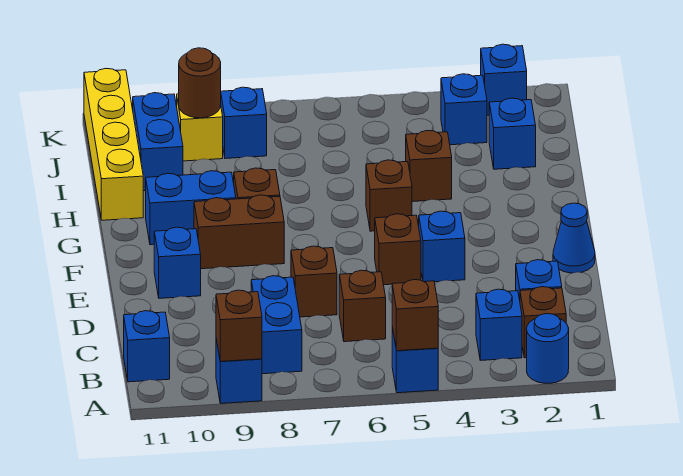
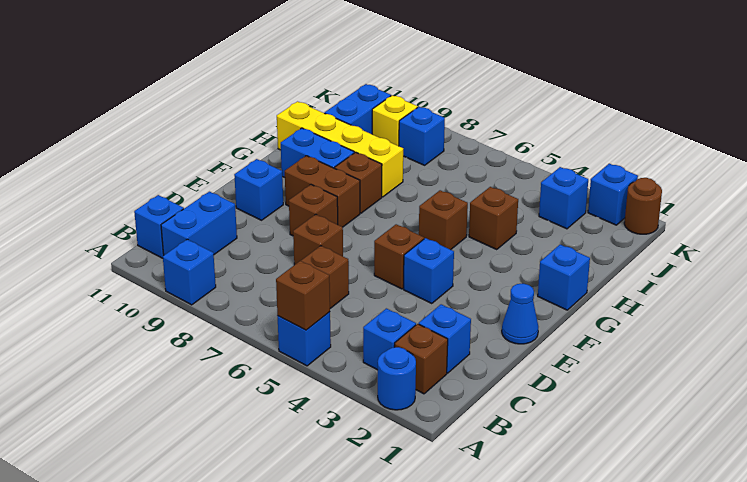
brown 1x1 brick [216,290,262,361] -> brown 1x1 brick moved to [289,185,338,236]
blue 1x2 brick [251,276,302,374] -> blue 1x2 brick moved to [161,192,237,255]
yellow 1x4 brick [84,69,143,220] -> yellow 1x4 brick turned to [277,102,403,197]
blue 1x1 brick [489,98,536,169] -> blue 1x1 brick moved to [538,245,590,310]
brown 1x1 round brick [179,48,221,118] -> brown 1x1 round brick moved to [624,178,662,234]

